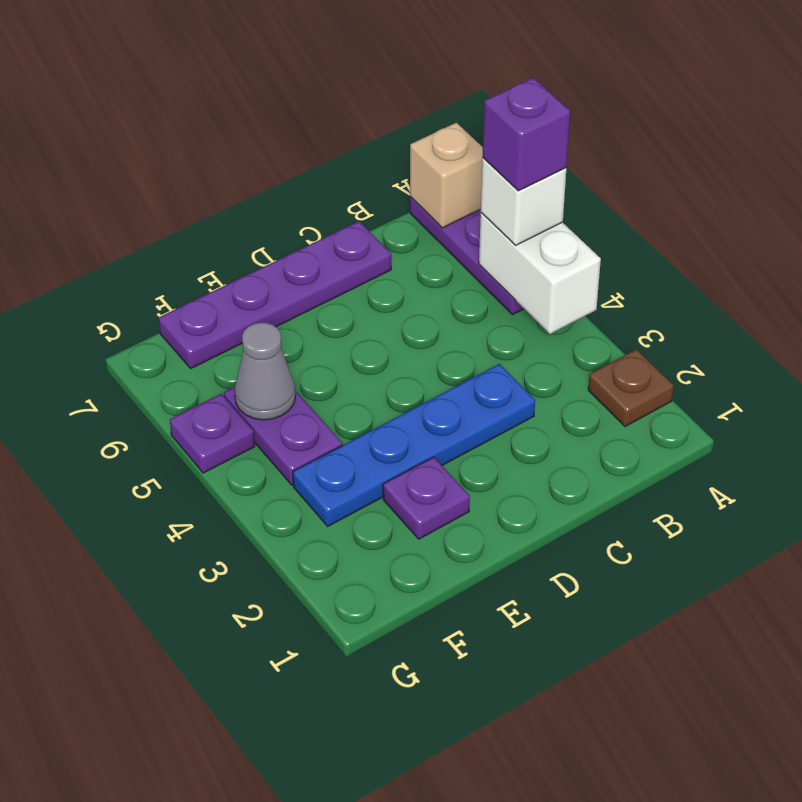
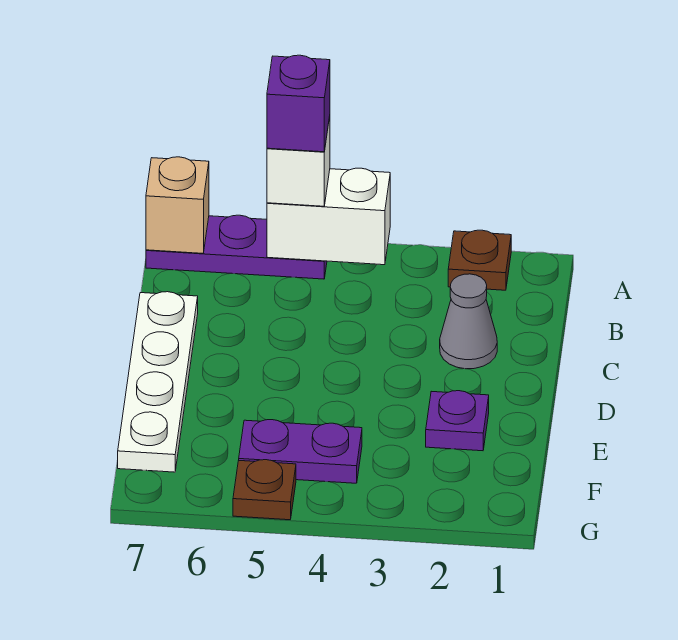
blue 1x4 plate [293,364,535,526] -> none
purple 1x4 plate [159,221,391,368] -> white 1x4 plate [118,292,198,472]
grey 1x1 cone [235,323,295,420] -> grey 1x1 cone moved to [440,274,497,369]
purple 1x1 plate [170,394,255,473] -> brown 1x1 plate [233,460,296,520]

